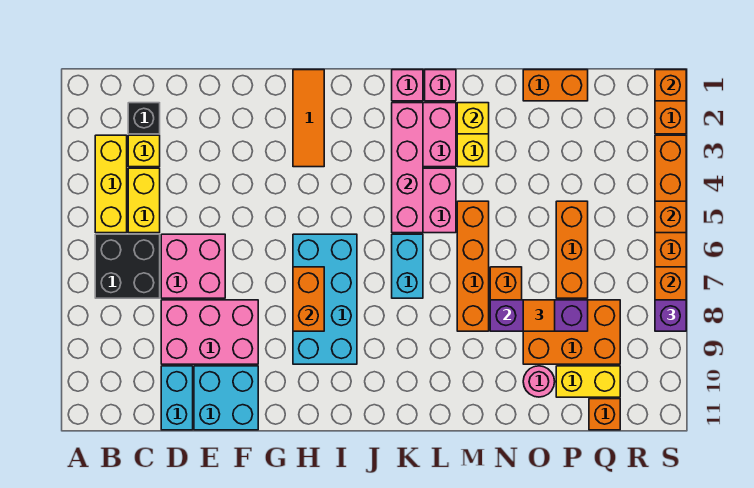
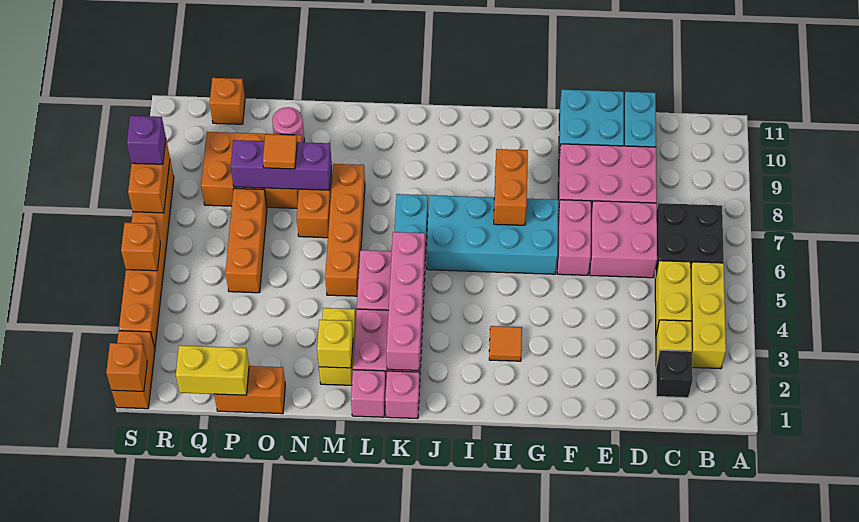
none -> pink 1x2 brick [557,200,591,275]
orange 1x3 tile [293,70,324,167] -> orange 1x1 tile [489,326,522,361]
cyan 2x4 brick [293,234,357,364] -> cyan 2x4 brick turned to [427,195,558,274]
yellow 1x2 brick [556,366,620,397] -> yellow 1x2 brick moved to [176,346,249,395]

